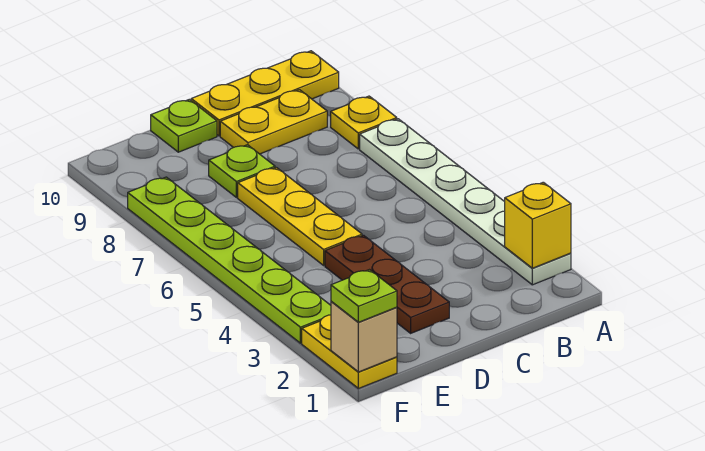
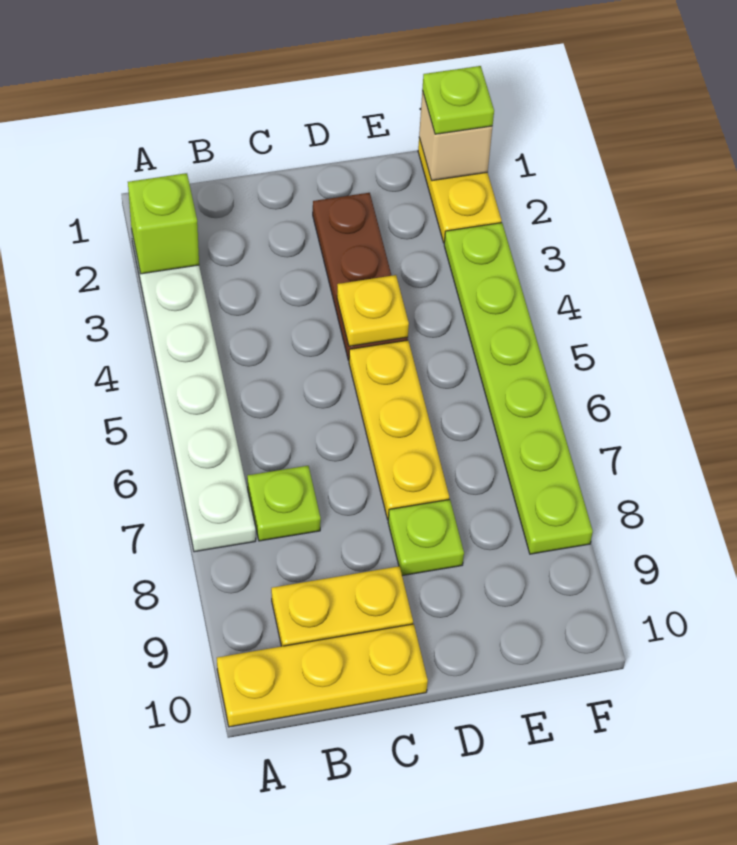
yellow 1x1 brick [505,182,571,268] -> lime 1x1 brick [128,173,199,274]
yellow 1x1 plate [331,96,397,149] -> yellow 1x1 plate moved to [337,275,409,346]
lime 1x1 plate [151,99,217,152] -> lime 1x1 plate moved to [247,466,321,541]

